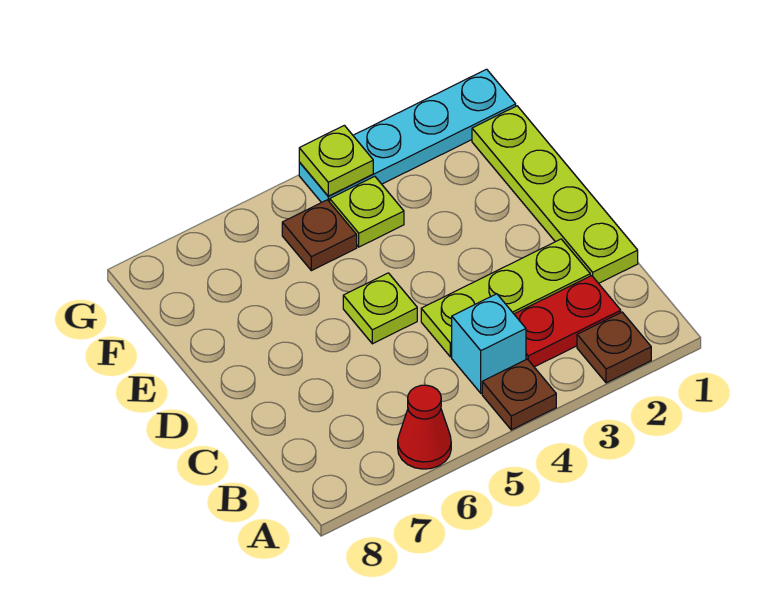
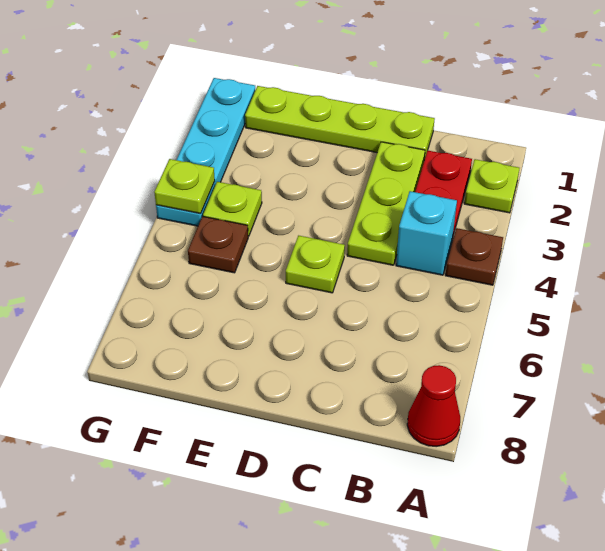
brown 1x1 plate [577,312,651,383] -> lime 1x1 plate [464,159,519,213]
red 1x1 cone [398,385,451,469] -> red 1x1 cone moved to [407,365,460,447]

